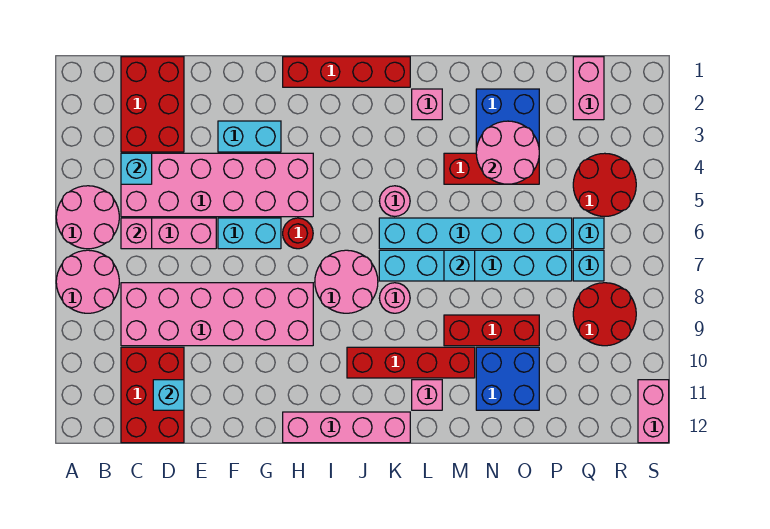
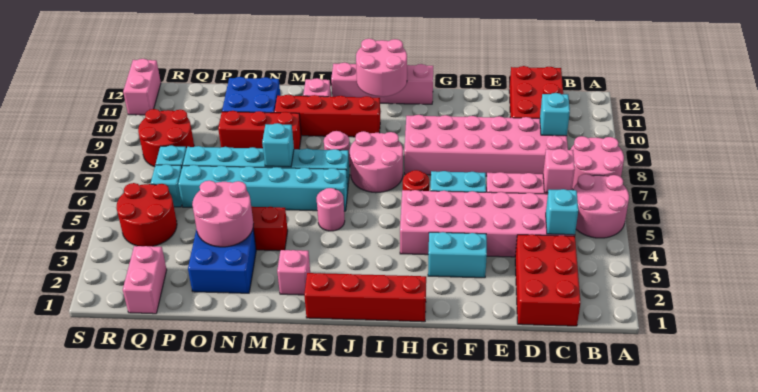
cyan 1x1 brick [153,380,184,410] -> cyan 1x1 brick moved to [540,93,570,136]
none -> pink 2x2 round brick [356,39,407,97]

